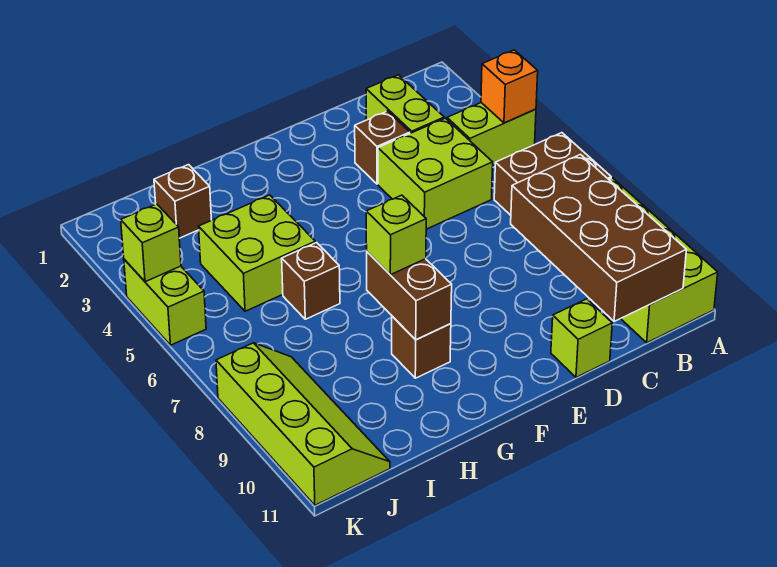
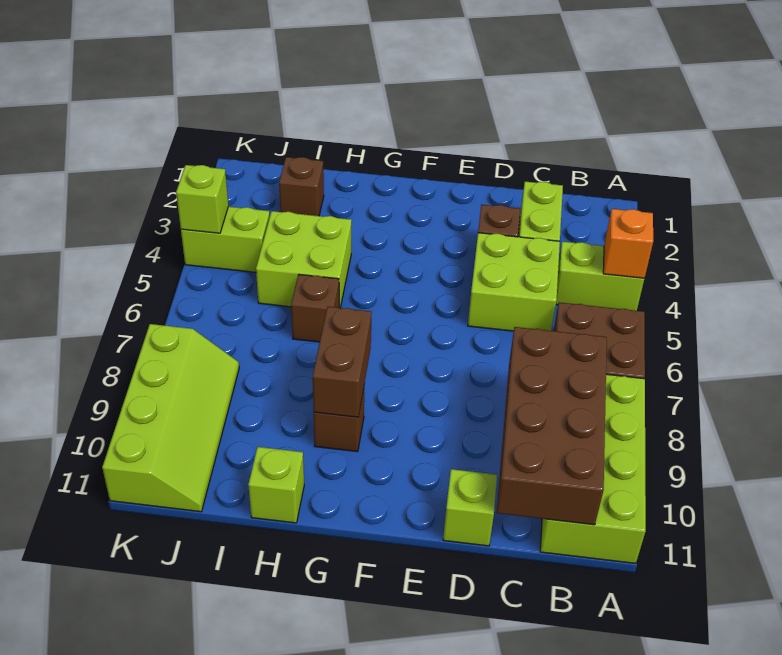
lime 1x1 brick [366,195,426,275] -> lime 1x1 brick moved to [248,447,304,523]
lime 1x2 brick [124,259,206,345] -> lime 1x2 brick turned to [181,207,270,272]

